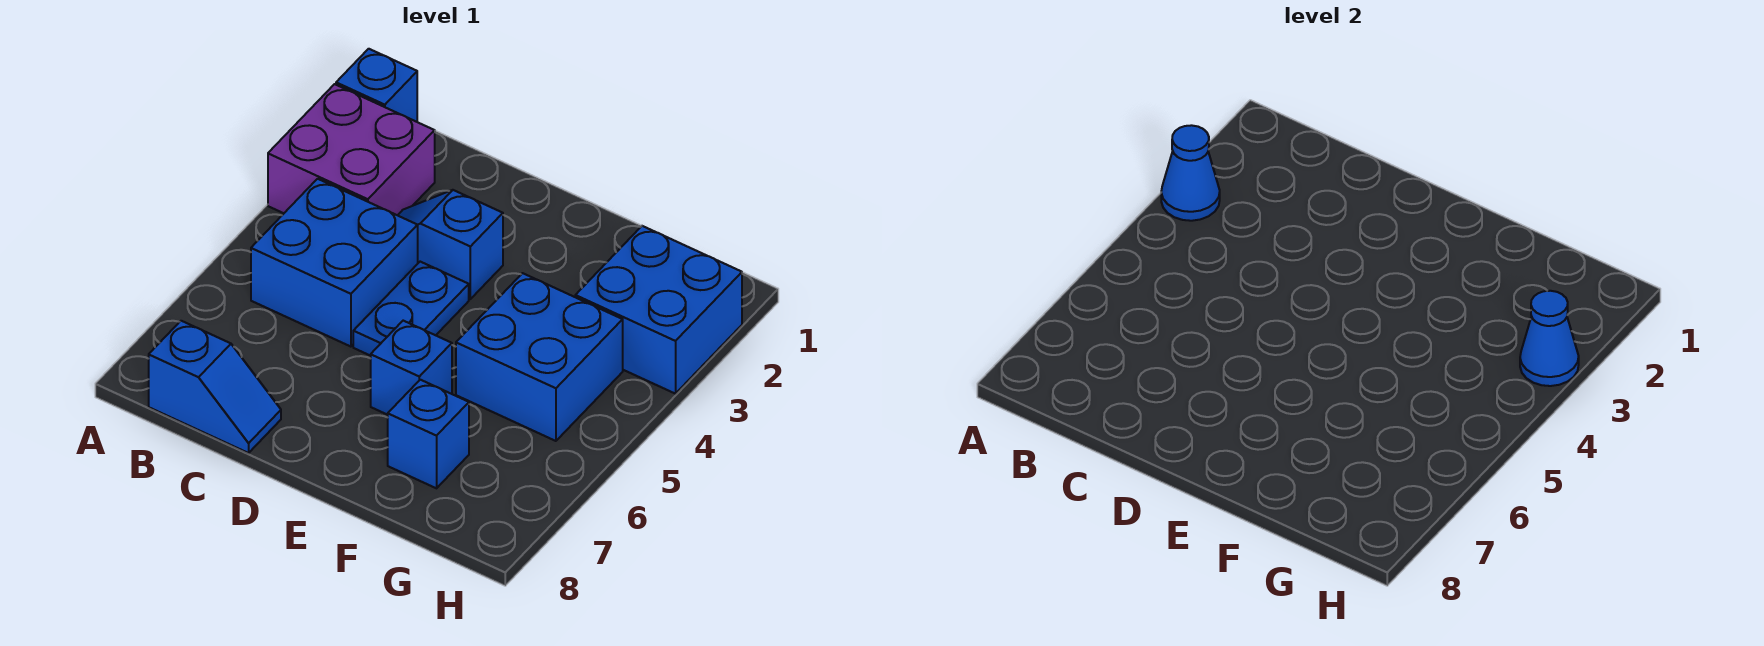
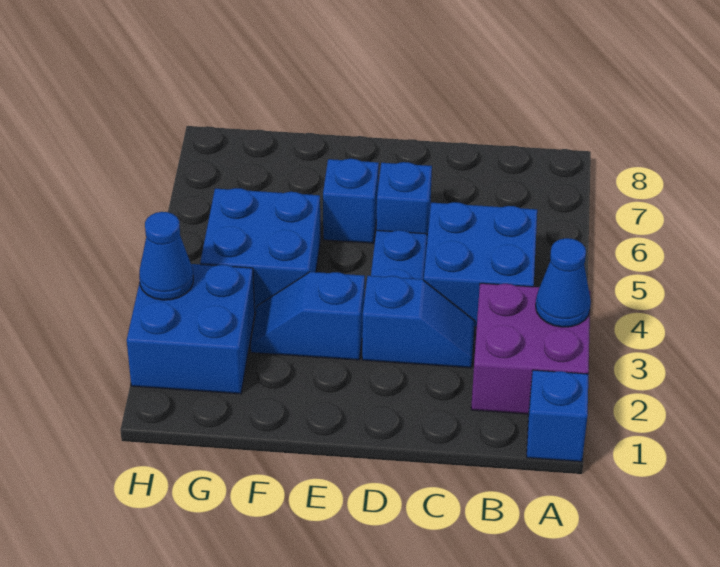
blue 1x2 slope [149,321,281,453] -> blue 1x2 slope moved to [251,272,365,360]
blue 1x1 brick [388,380,469,488] -> blue 1x1 brick moved to [376,162,432,239]

